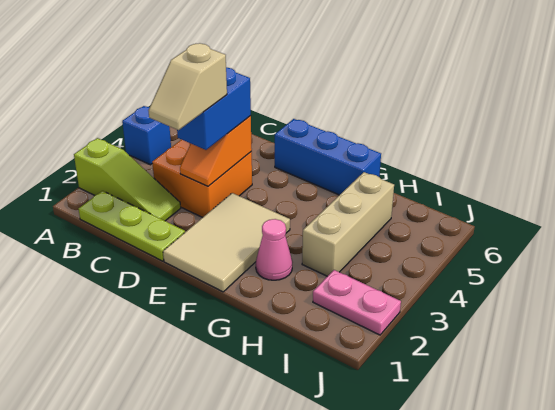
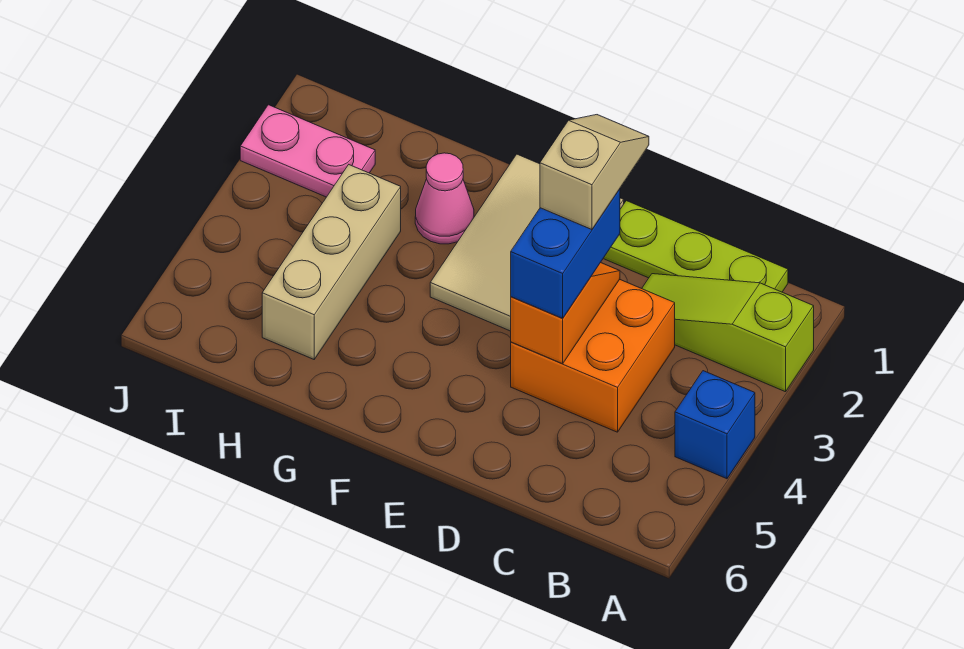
blue 1x3 brick [275,119,381,195] -> none

